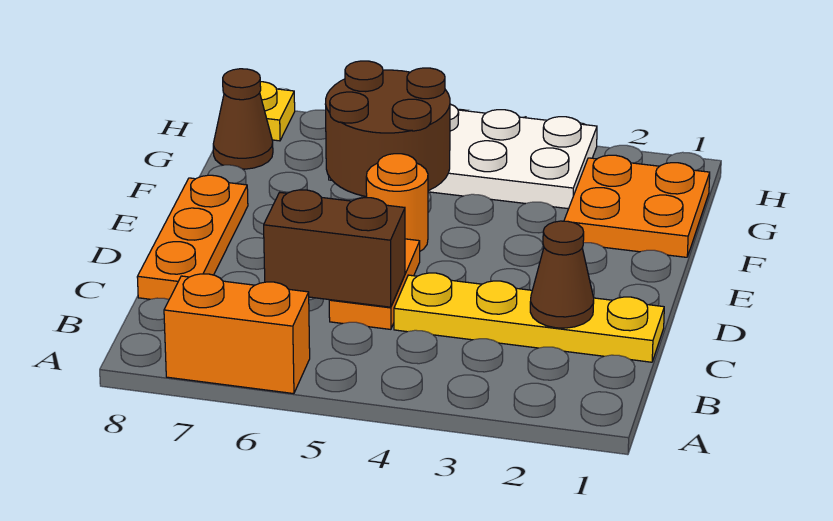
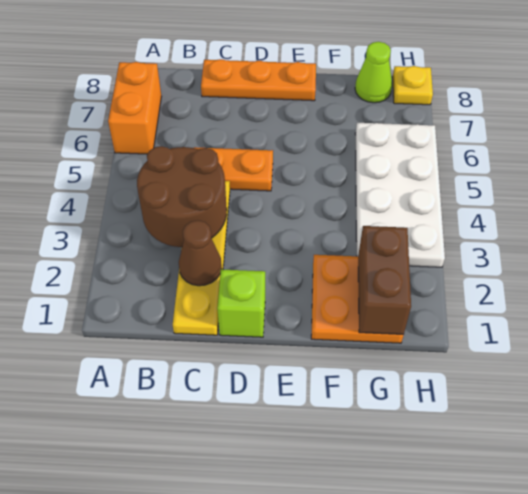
brown 1x2 brick [264,190,405,307] -> brown 1x2 brick moved to [358,226,411,334]
none -> lime 1x1 brick [217,269,265,337]
orange 1x1 round brick [366,154,428,251] -> none
brown 2x2 round brick [326,61,450,197] -> brown 2x2 round brick moved to [137,146,227,247]
brown 1x1 cone [213,69,273,169] -> lime 1x1 cone [355,42,392,103]

